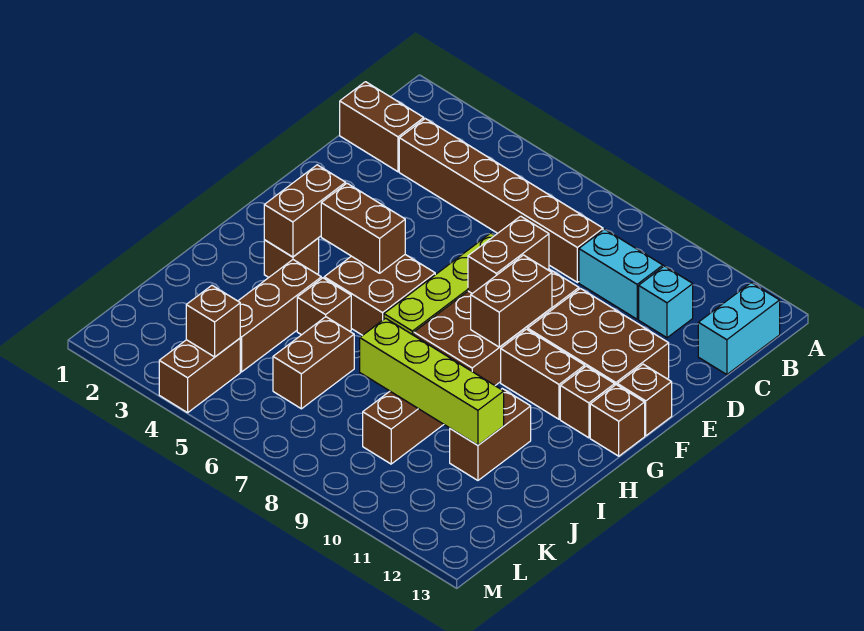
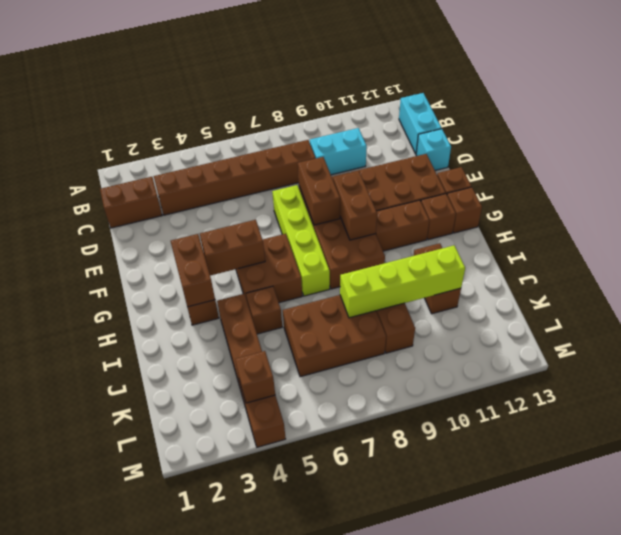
cyan 1x1 brick [639,266,693,338] -> cyan 1x1 brick moved to [416,129,451,171]
brown 1x2 brick [273,317,354,409] -> brown 2x3 brick [283,295,386,377]

